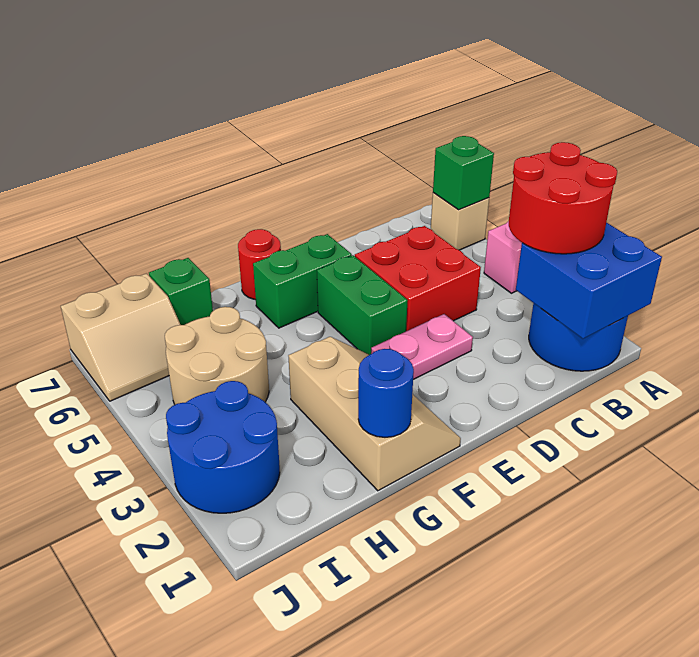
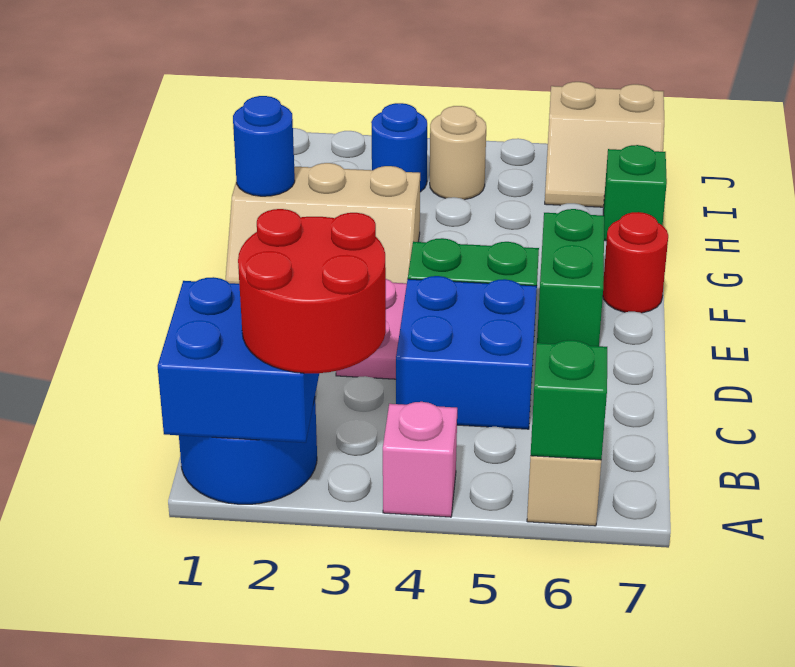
red 2x2 brick [355,226,481,331] -> blue 2x2 brick [396,276,537,429]
tan 2x2 round brick [165,307,269,405] -> tan 1x1 round brick [430,106,486,200]
blue 2x2 round brick [166,381,280,513] -> blue 1x1 round brick [371,103,427,192]
tan 2x2 slope [61,273,180,401] -> tan 2x2 slope turned to [545,82,664,207]

